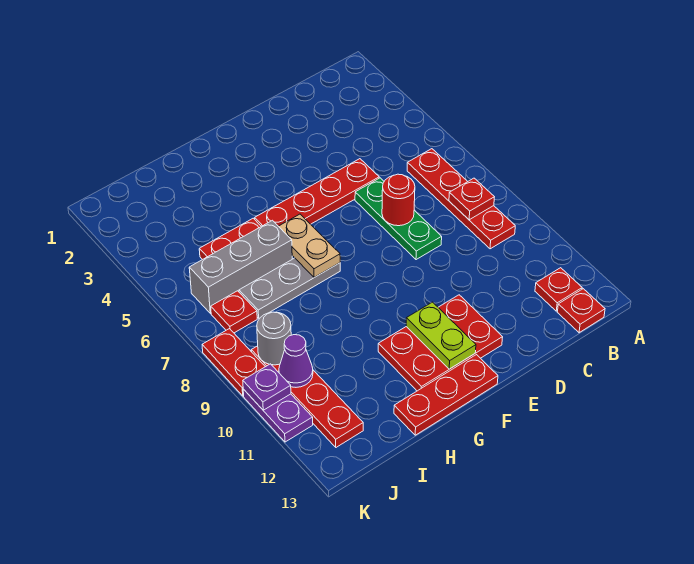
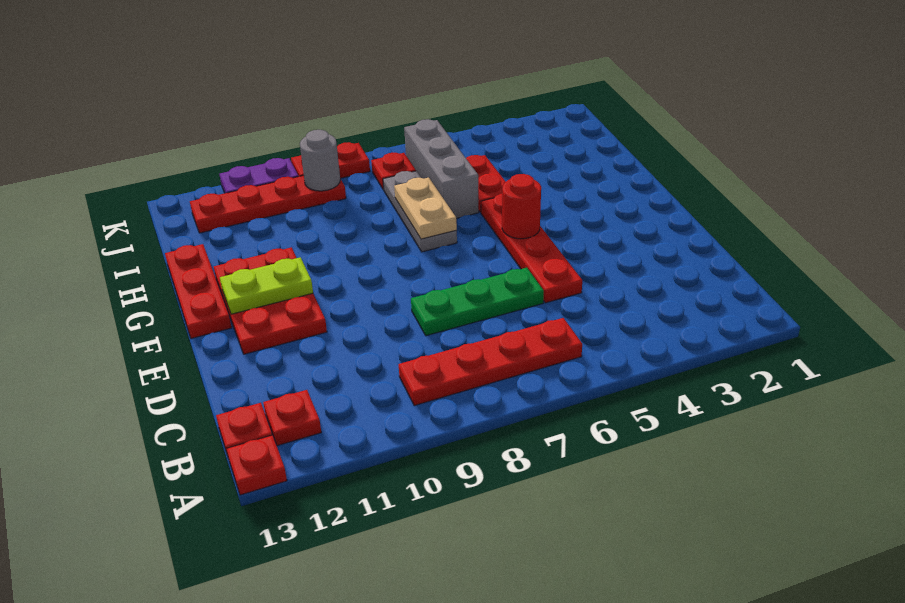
red 1x1 plate [449,178,494,220] -> red 1x1 plate moved to [226,435,287,495]
red 1x1 round brick [382,174,415,226] -> red 1x1 round brick moved to [502,174,541,239]
tan 1x2 plate [279,214,340,277] -> tan 1x2 plate turned to [394,178,457,239]
purple 1x1 cone [279,335,313,387] -> none
purple 1x1 plate [243,364,291,410] -> none

